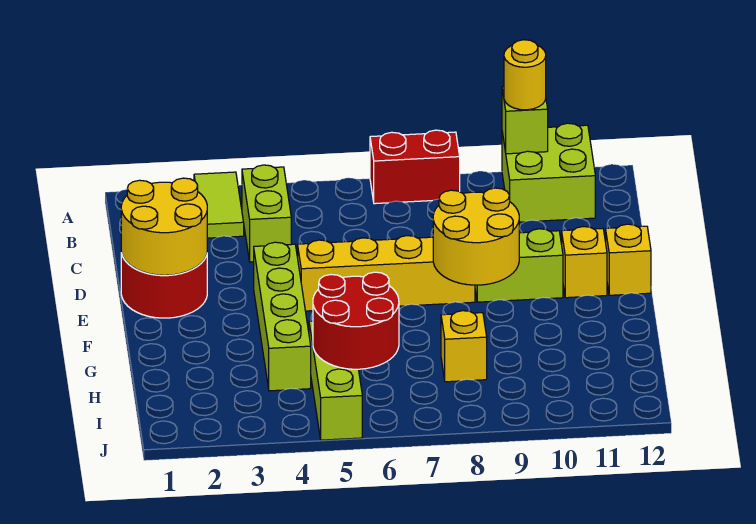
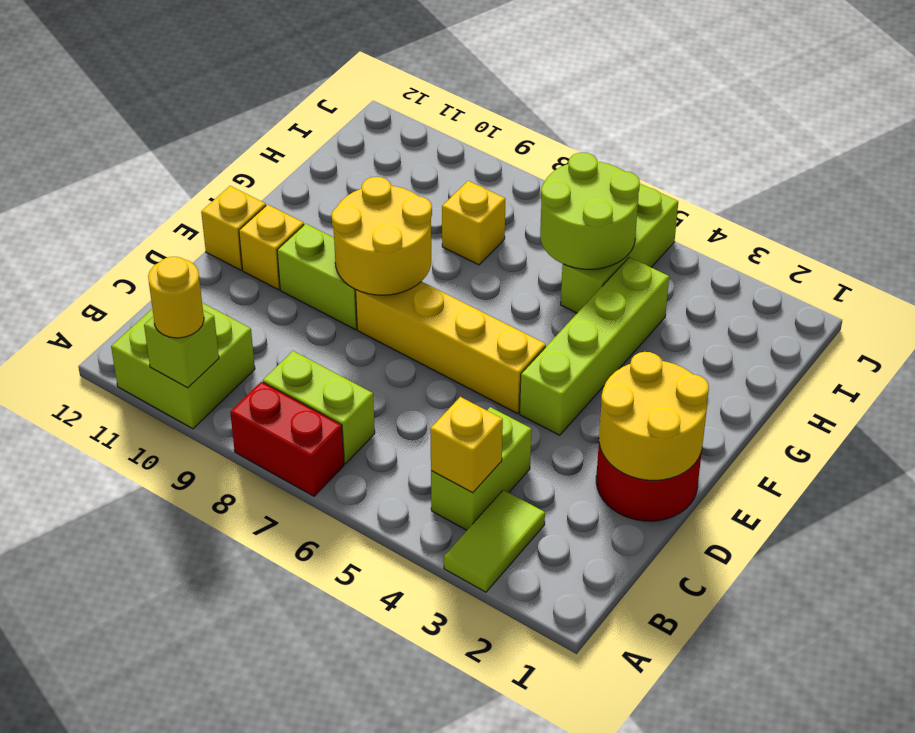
none -> yellow 1x1 brick [430,397,503,493]
none -> lime 1x2 brick [263,351,375,464]
red 2x2 round brick [313,272,399,369] -> lime 2x2 round brick [540,152,640,269]

